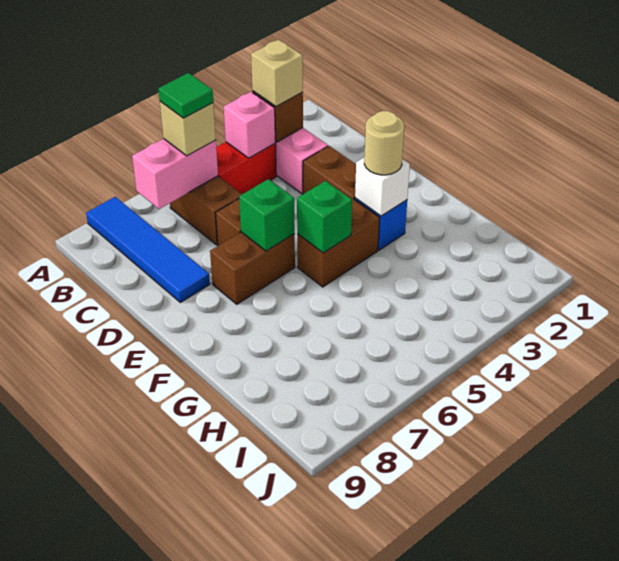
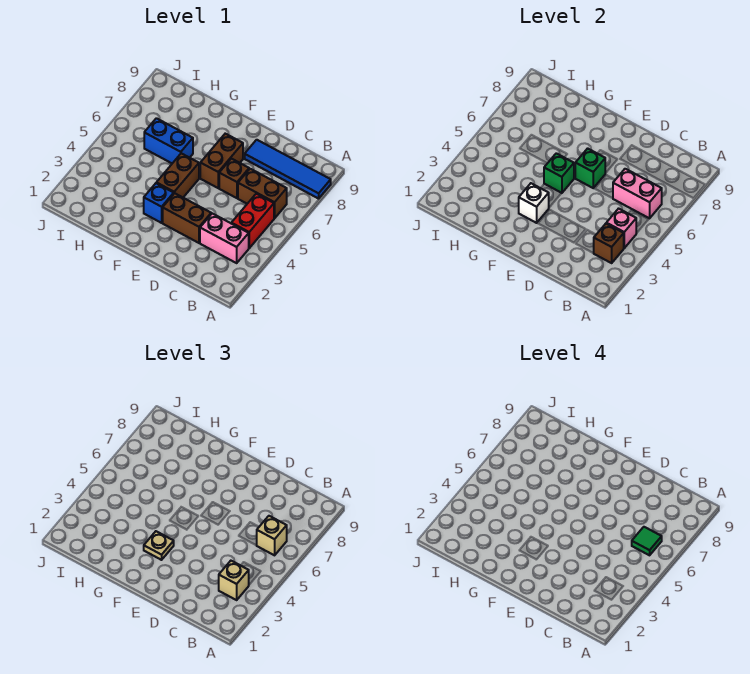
pink 1x2 brick [132,139,218,209] -> pink 1x2 brick turned to [613,169,662,218]
tan 1x1 round brick [364,111,404,175] -> tan 1x1 plate [144,531,174,560]
none -> blue 1x2 brick [144,118,193,163]

